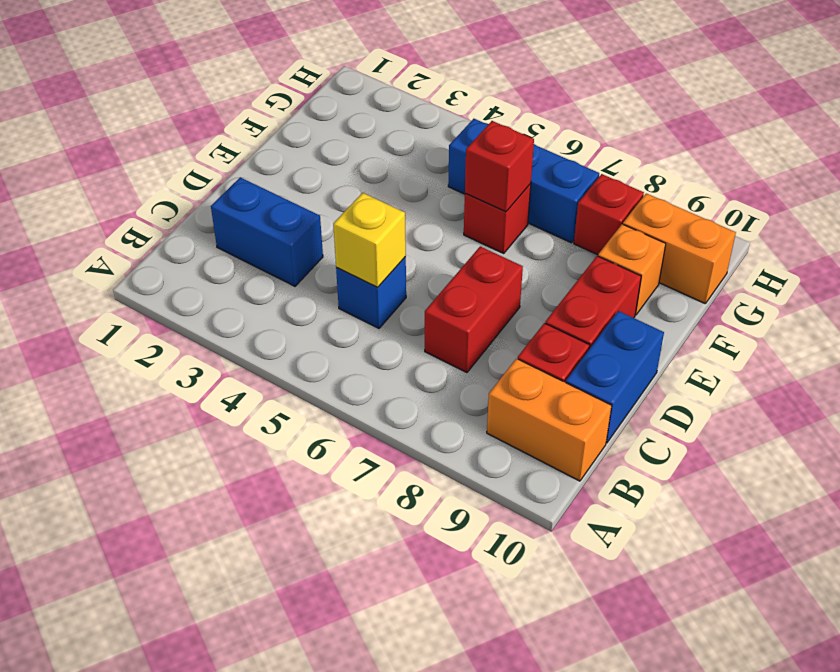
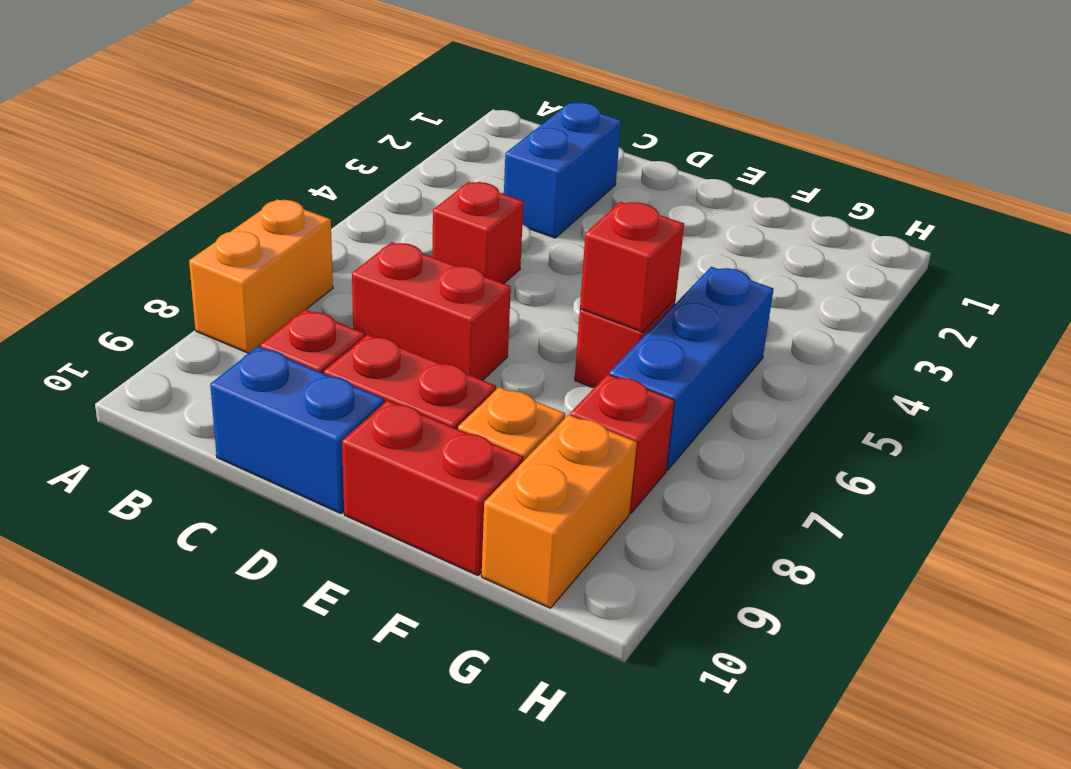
orange 1x2 brick [487,359,612,481] -> orange 1x2 brick moved to [189,199,333,353]
blue 1x1 brick [336,257,406,328] -> red 1x1 brick [432,182,524,284]
yellow 1x1 brick [333,193,406,287] -> none
none -> red 1x2 brick [342,400,523,575]

